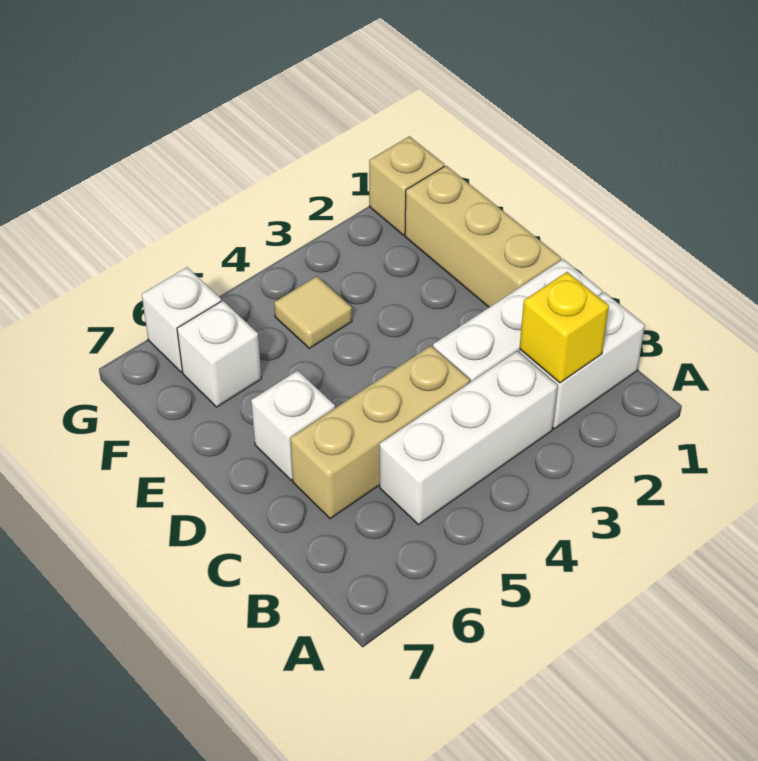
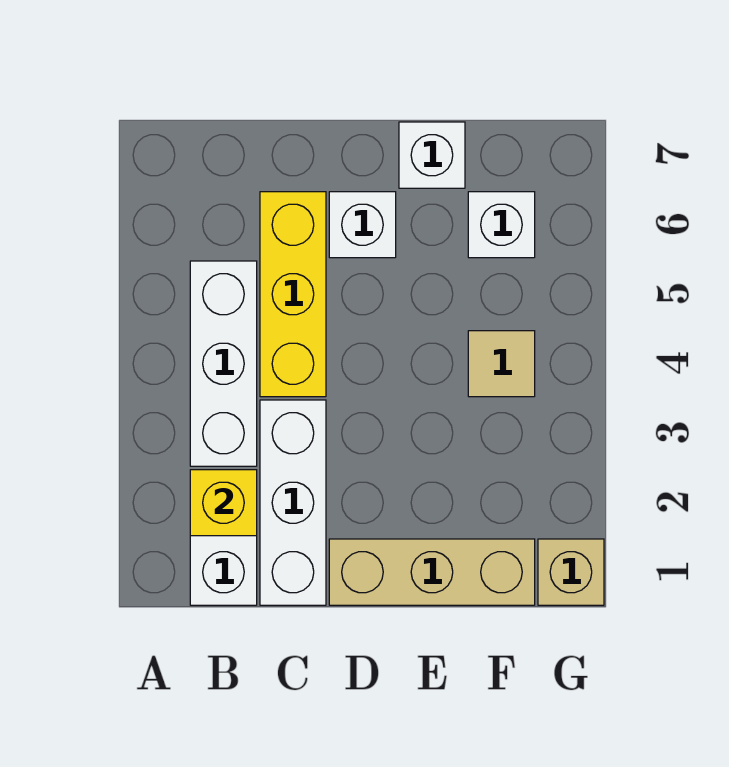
tan 1x3 brick [290,346,470,519] -> yellow 1x3 brick [260,192,326,397]
white 1x1 brick [142,267,221,372] -> white 1x1 brick moved to [399,122,465,188]

